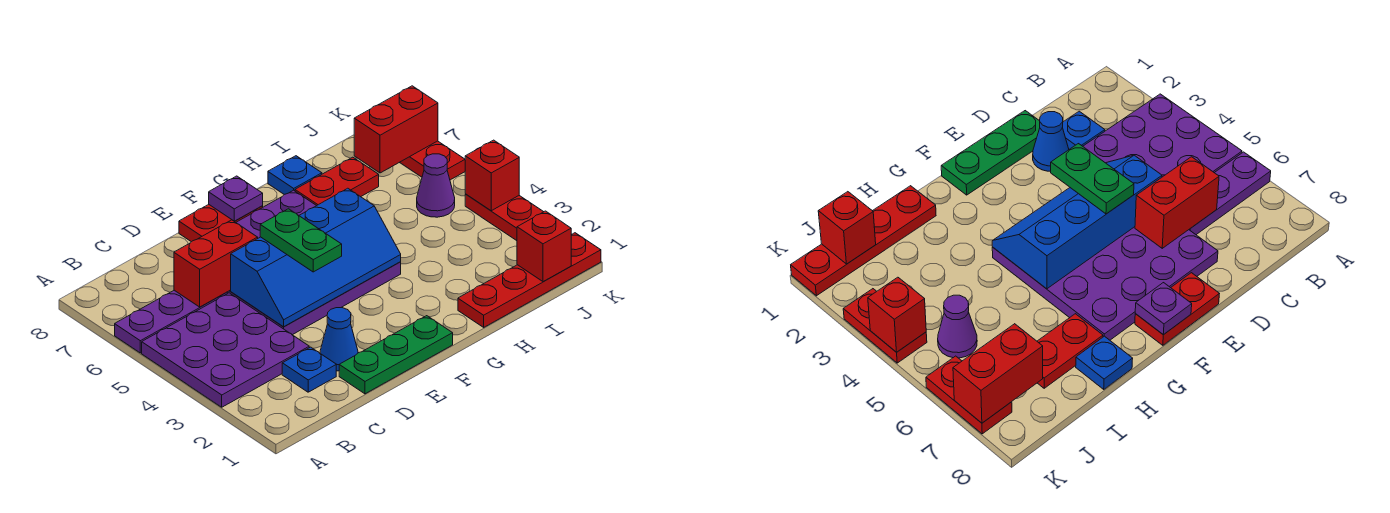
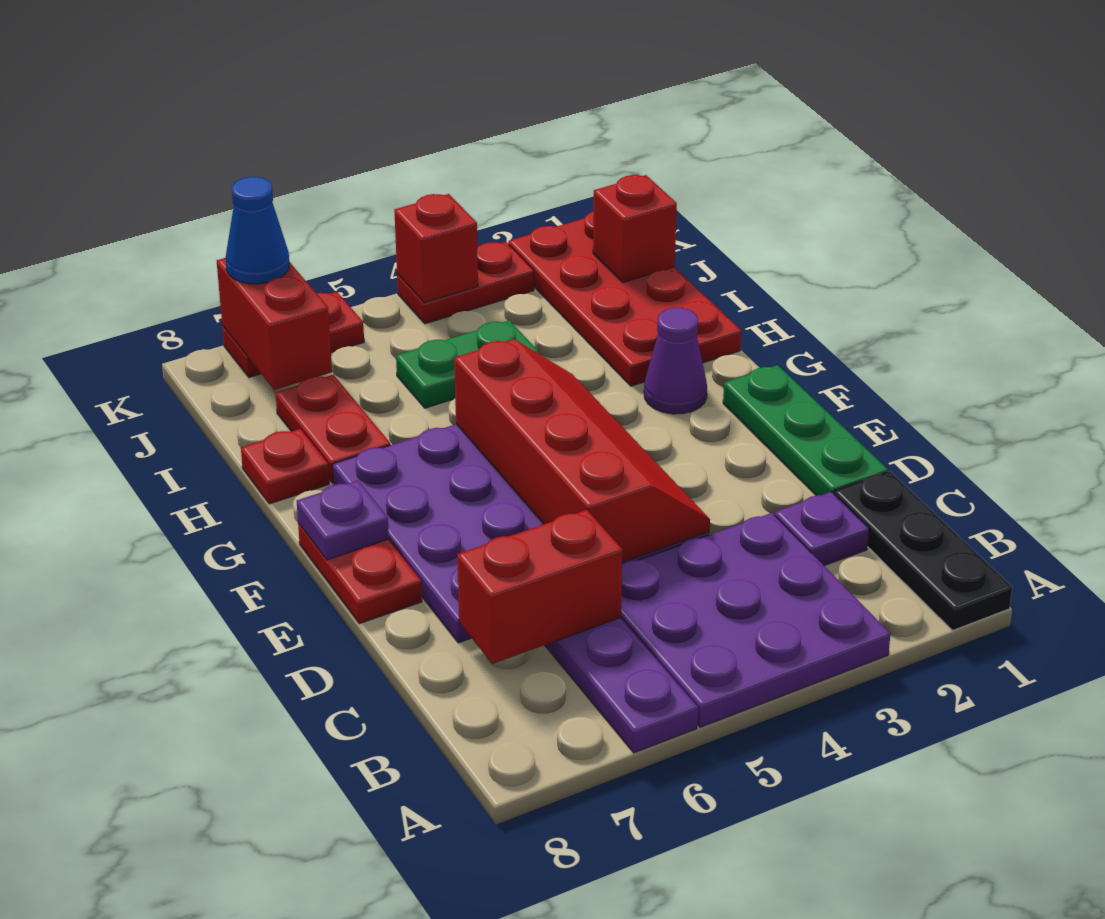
none -> black 1x3 plate [834,471,1012,630]
blue 1x1 plate [282,347,336,392] -> purple 1x1 plate [775,492,869,566]
red 1x2 brick [174,220,258,307] -> red 1x2 brick turned to [457,510,622,664]
blue 1x1 cone [320,308,358,371] -> blue 1x1 cone moved to [226,177,289,284]
blue 2x4 slope [231,188,401,327] -> red 2x4 slope [454,339,710,562]
green 1x2 plate [260,209,342,272] -> green 1x2 plate moved to [396,320,539,408]
red 1x4 plate [458,233,601,327] -> red 2x4 plate [509,211,741,386]
blue 1x1 plate [268,156,322,194] -> red 1x1 plate [241,429,329,504]
purple 1x1 cone [417,154,455,217] -> purple 1x1 cone moved to [644,308,707,414]

